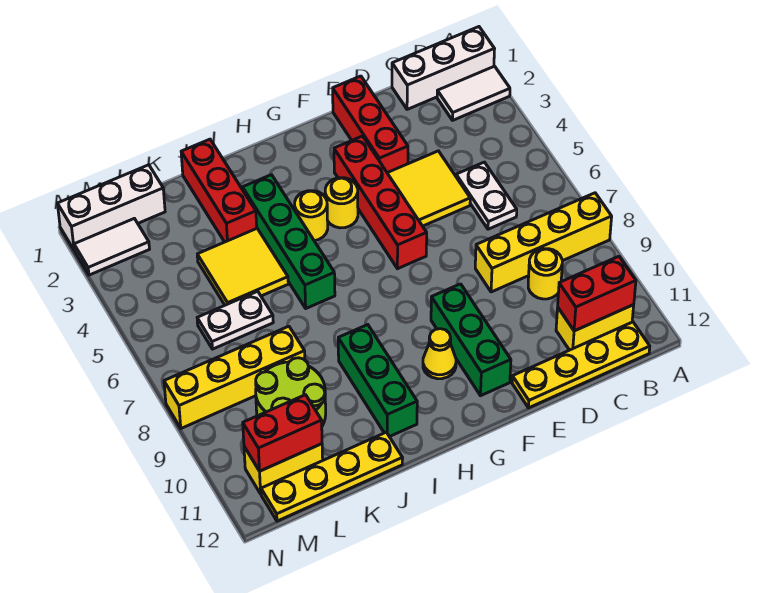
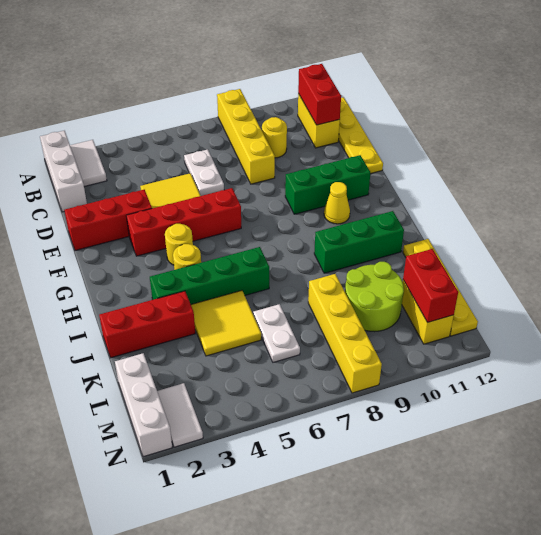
white 1x2 plate [456,162,517,229] -> white 1x2 plate turned to [184,149,224,196]

